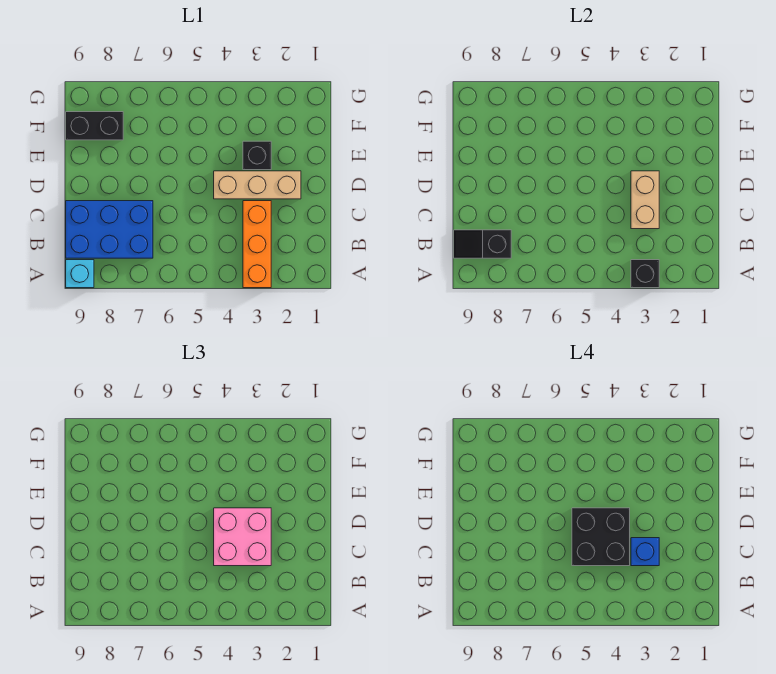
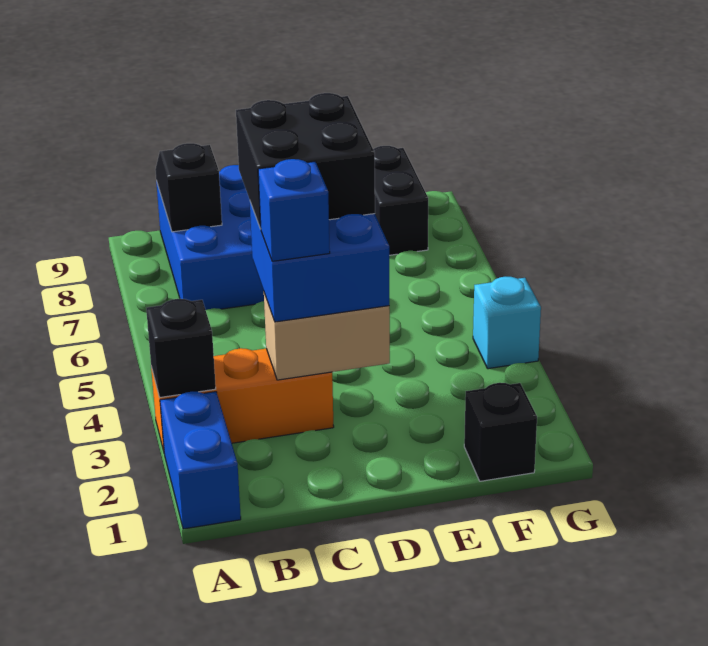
none -> blue 1x2 brick [160,392,241,529]
cyan 1x1 brick [66,260,94,288] -> cyan 1x1 brick moved to [473,277,541,369]
pink 2x2 brick [214,508,271,566] -> blue 2x2 brick [250,202,389,322]
tan 1x3 brick [214,171,301,199] -> none
black 1x1 brick [243,141,271,170] -> black 1x1 brick moved to [464,383,537,481]

